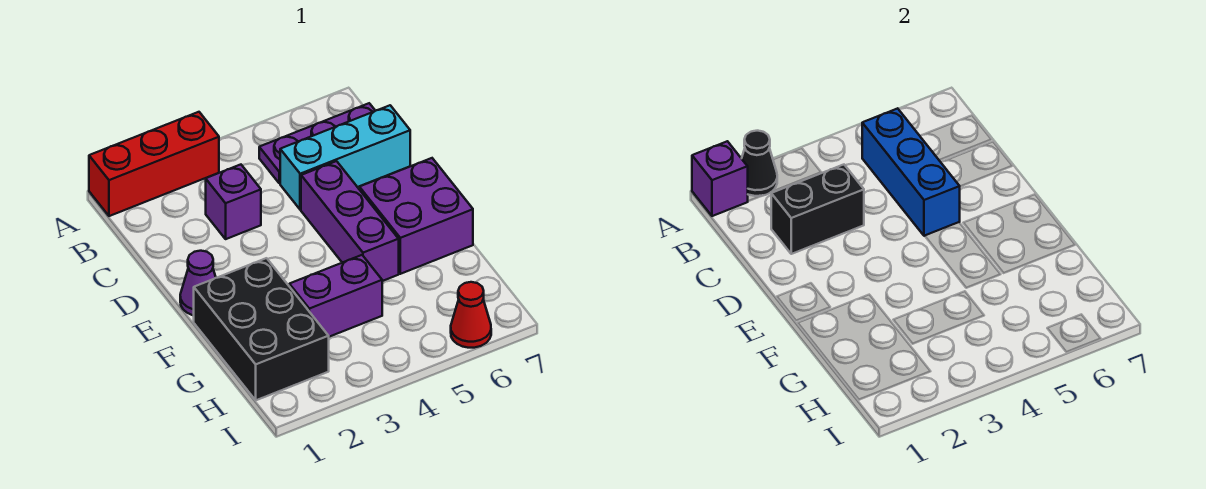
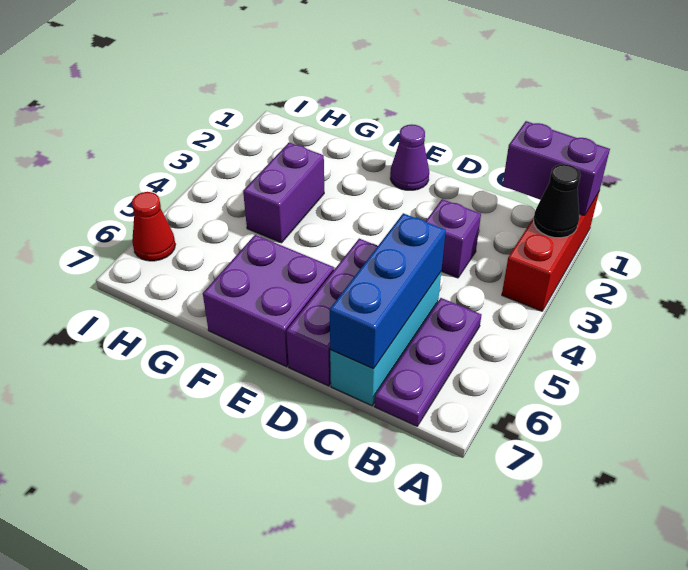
purple 1x1 brick [692,141,748,216] -> purple 1x2 brick [502,121,610,215]
blue 1x3 brick [862,108,960,236] -> blue 1x3 brick turned to [330,213,446,369]
black 1x2 brick [771,165,864,254] -> none
purple 1x3 brick [301,161,399,281] -> purple 1x3 brick turned to [286,239,378,386]
black 2x3 brick [194,258,329,400] -> none

